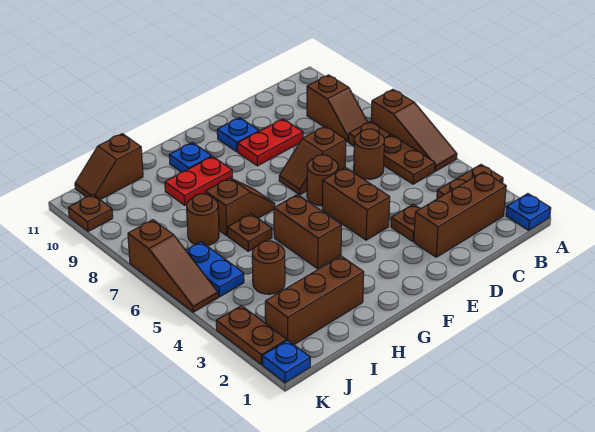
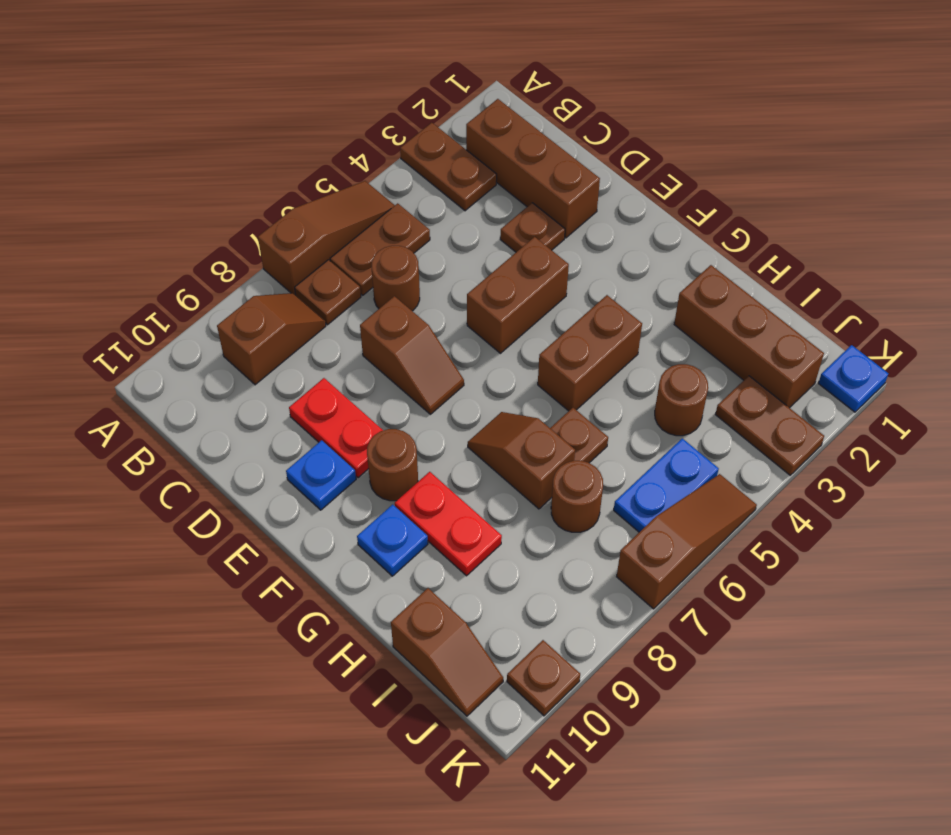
blue 1x1 plate [506,194,551,230] -> none
brown 1x1 round brick [307,155,338,206] -> brown 1x1 round brick moved to [367,429,418,501]
brown 1x2 plate [216,306,287,365] -> brown 1x2 plate turned to [715,376,824,475]

